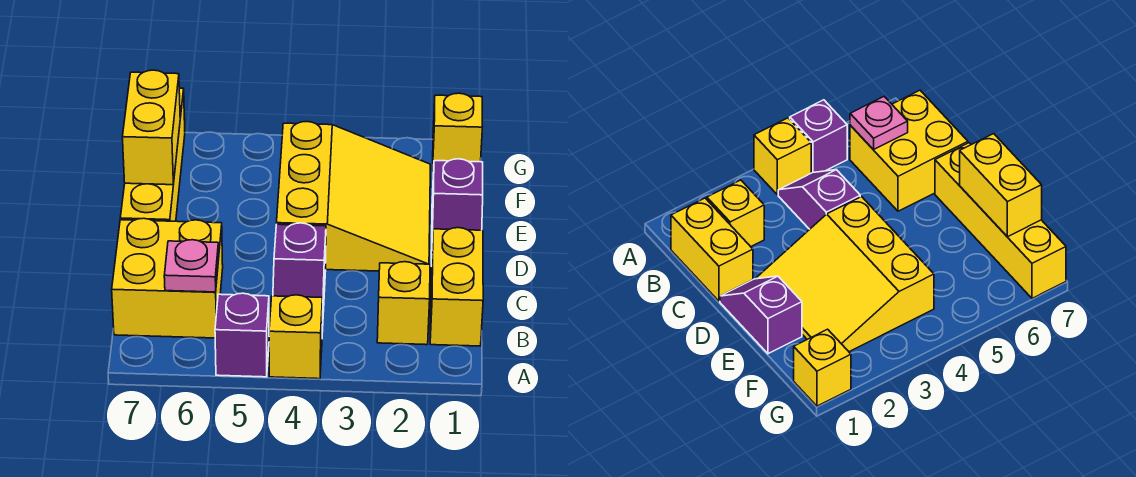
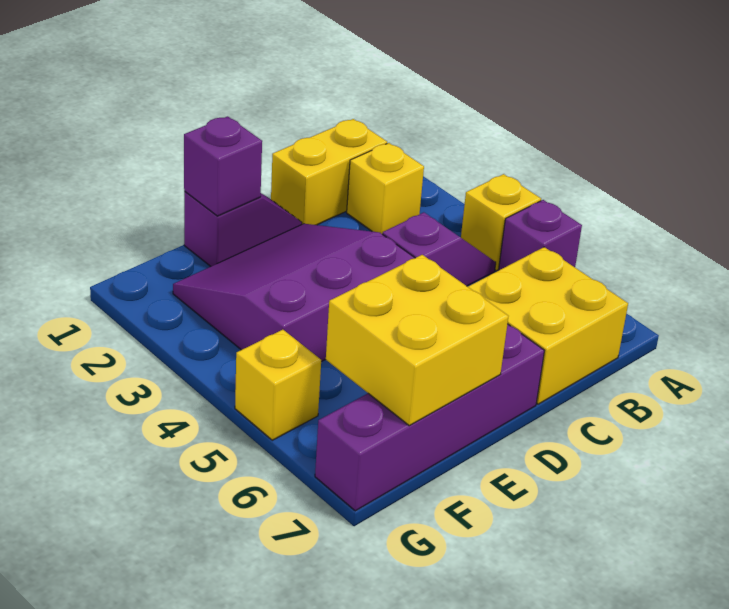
pink 1x1 plate [164,240,219,292] -> none
yellow 3x3 slope [277,122,430,271] -> purple 3x3 slope [173,224,415,362]
yellow 1x4 brick [120,88,185,221] -> purple 1x4 brick [315,324,544,511]
none -> purple 1x1 brick [184,116,262,216]
yellow 1x2 brick [122,70,180,185] -> yellow 2x2 brick [326,255,509,426]
yellow 1x1 brick [433,93,482,171] -> yellow 1x1 brick moved to [235,330,321,440]

